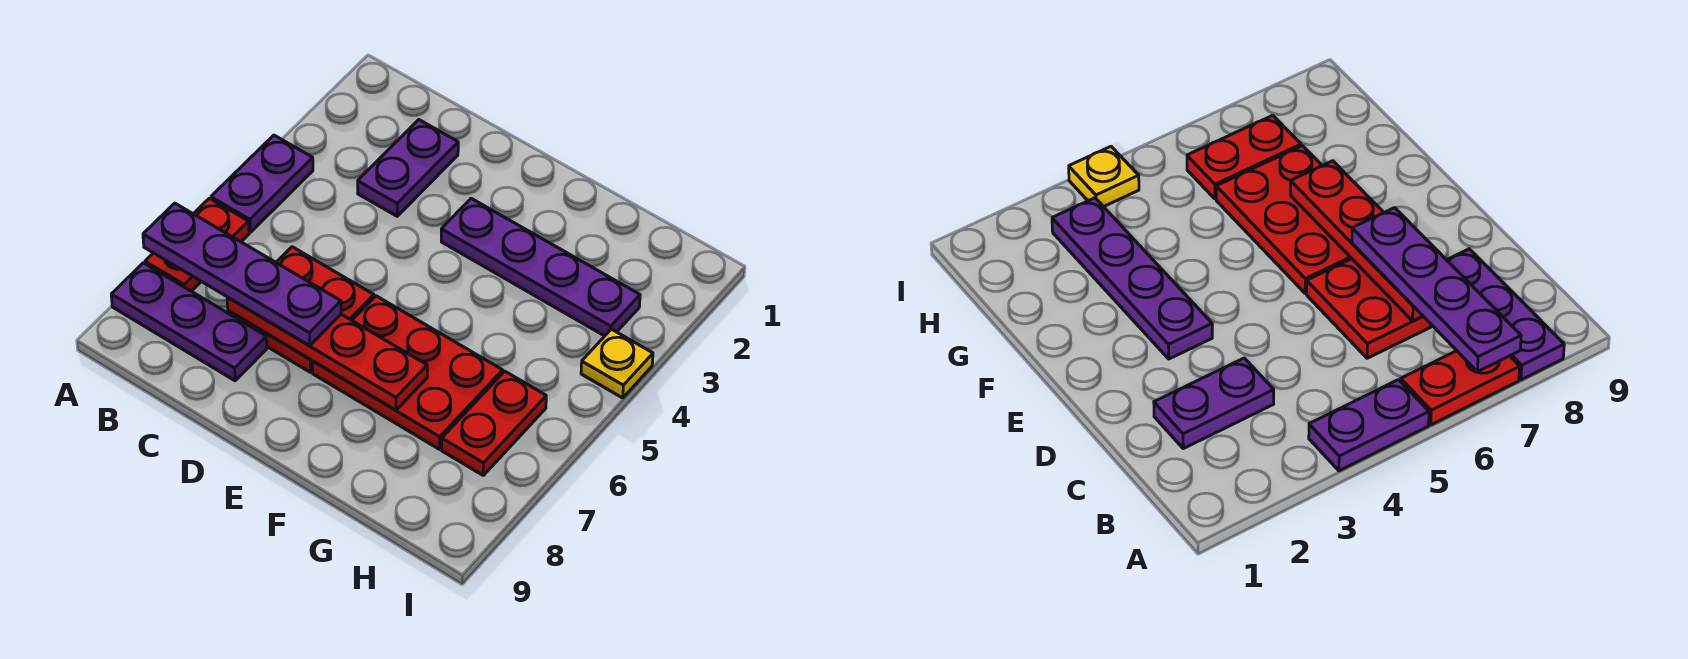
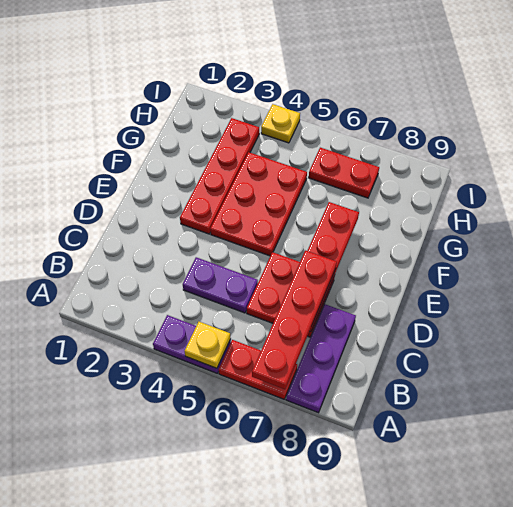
none -> yellow 1x1 plate [185,322,231,368]
purple 1x4 plate [143,203,341,346] -> red 1x4 plate [252,250,337,389]
purple 1x2 plate [358,120,458,216] -> purple 1x2 plate moved to [183,257,258,313]
purple 1x4 plate [441,198,640,336] -> red 1x4 plate [180,118,259,234]
red 2x3 plate [312,296,503,449] -> red 2x3 plate moved to [210,152,307,256]

